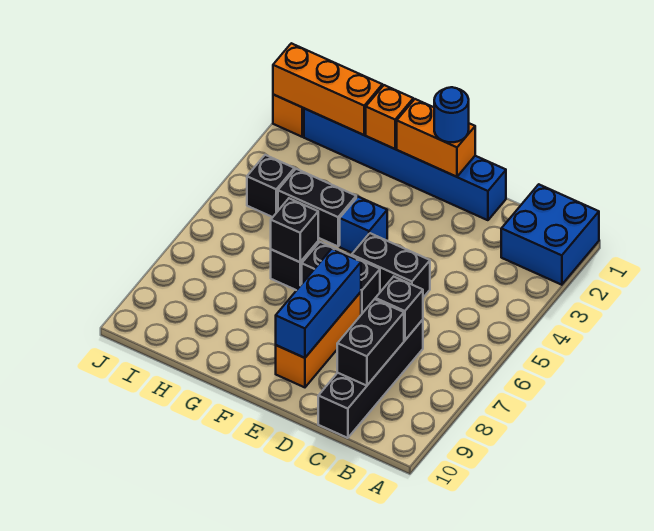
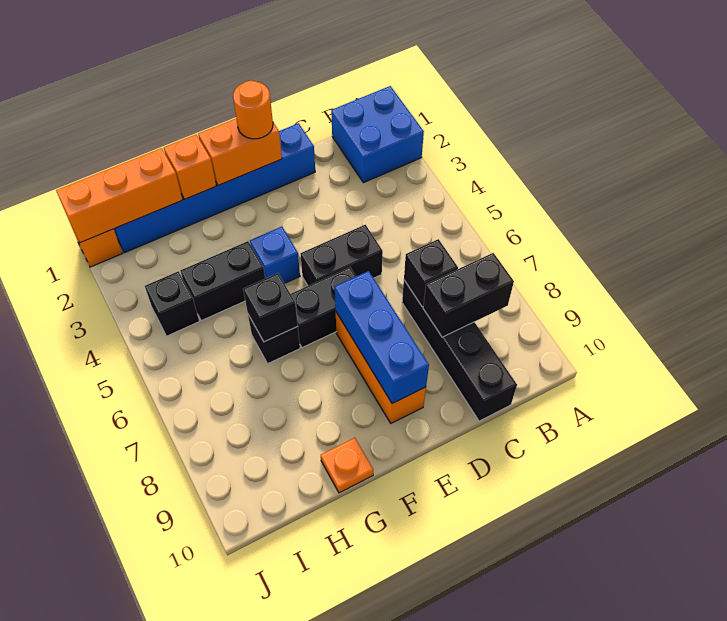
black 1x2 brick [337,299,404,386] -> black 1x2 brick turned to [423,253,514,337]
blue 1x1 round brick [434,87,469,142] -> orange 1x1 round brick [233,81,273,139]
none -> orange 1x1 plate [321,438,373,493]

